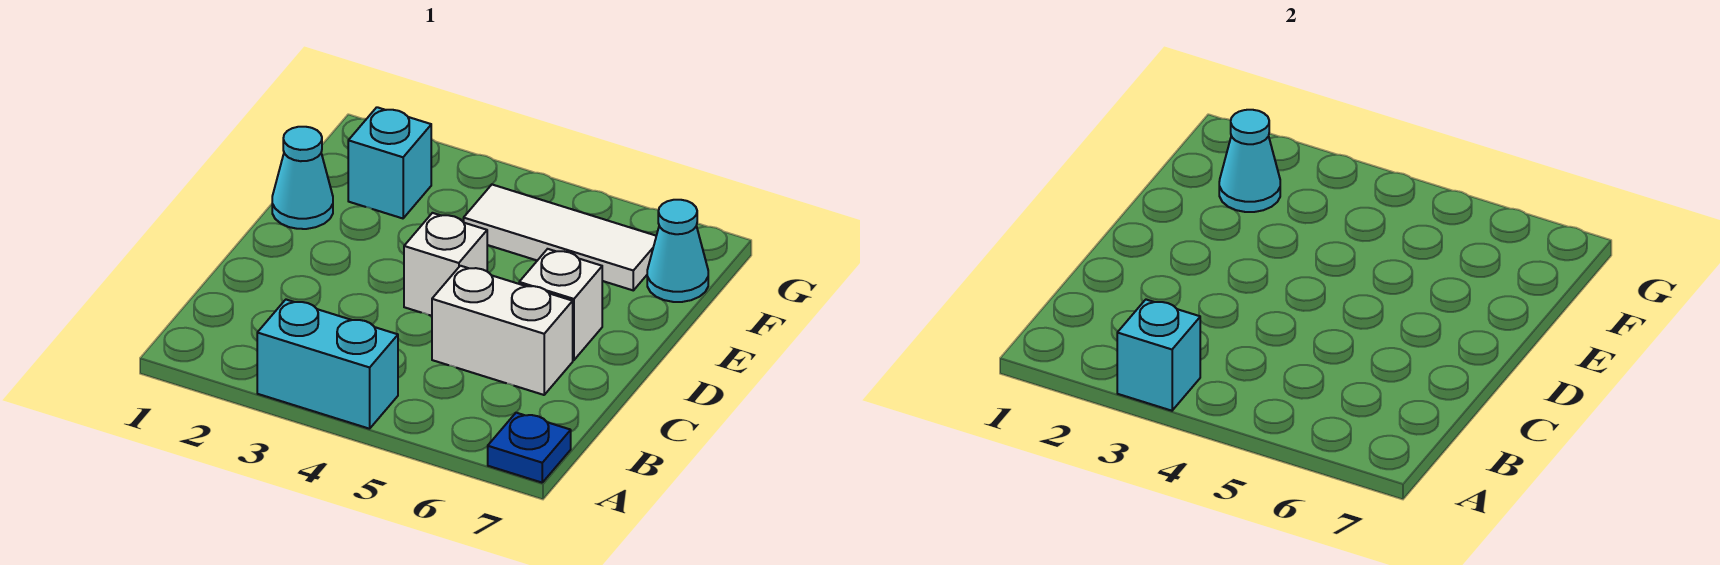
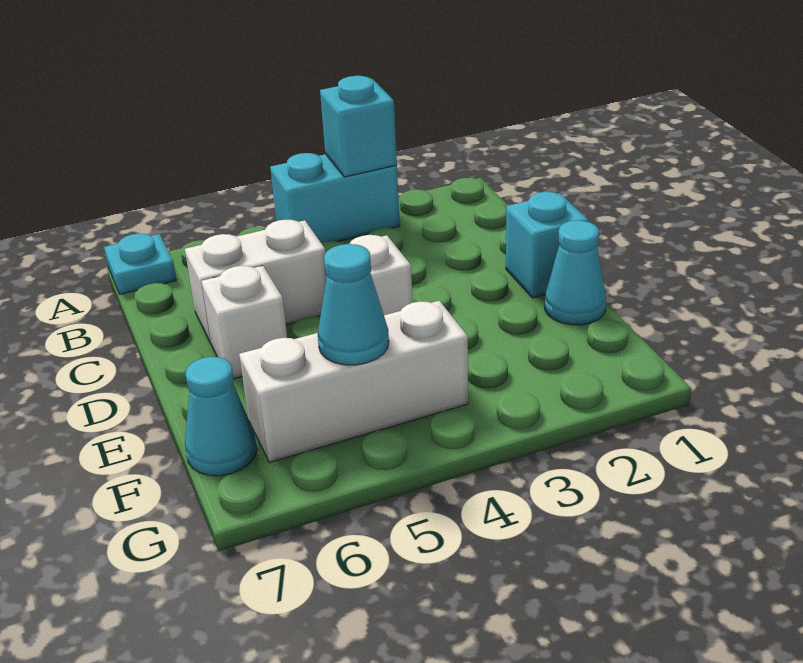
blue 1x1 plate [488,413,571,483] -> cyan 1x1 plate [104,233,176,294]
cyan 1x1 brick [348,107,431,218] -> cyan 1x1 brick moved to [506,192,589,298]
cyan 1x1 cone [1219,110,1280,212] -> cyan 1x1 cone moved to [318,244,389,365]
white 1x3 tile [464,185,656,290] -> white 1x3 brick [239,301,468,462]

